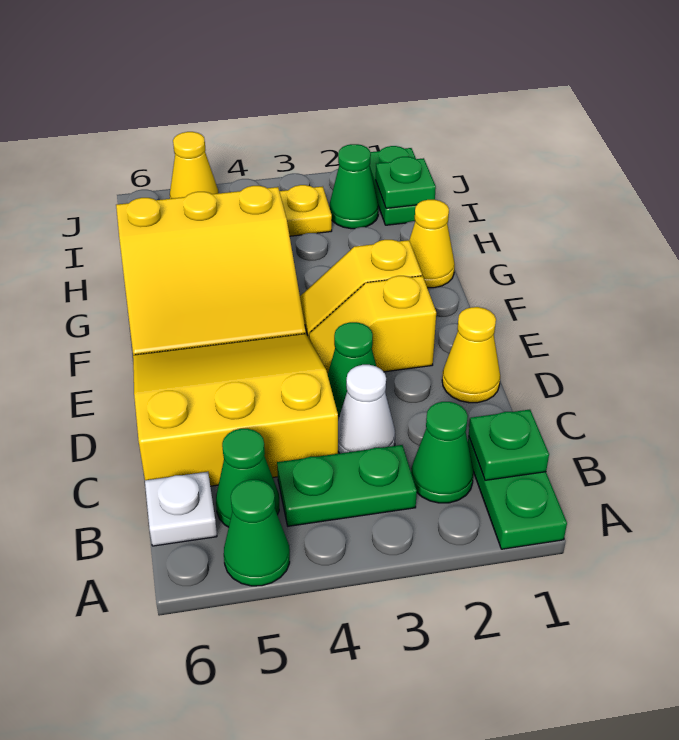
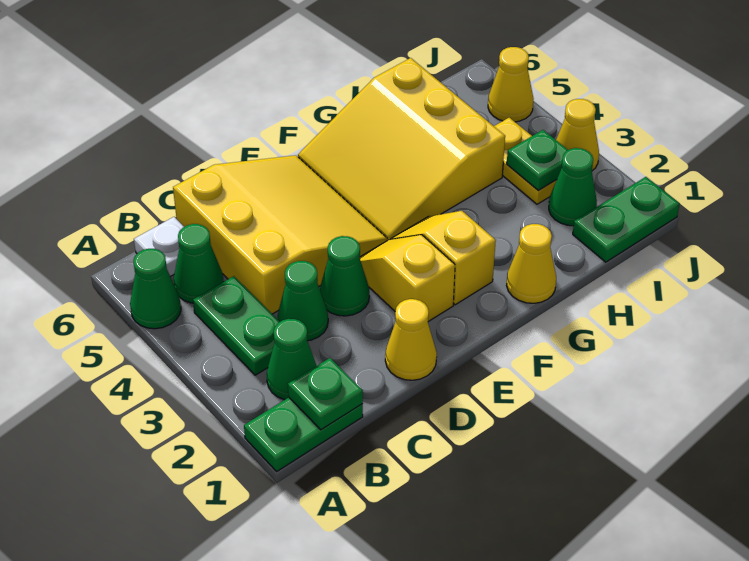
white 1x1 cone [338,365,395,453] -> green 1x1 cone [278,261,328,341]
green 1x1 plate [376,157,436,208] -> green 1x1 plate moved to [507,130,568,191]
none -> yellow 1x1 cone [556,99,599,171]

